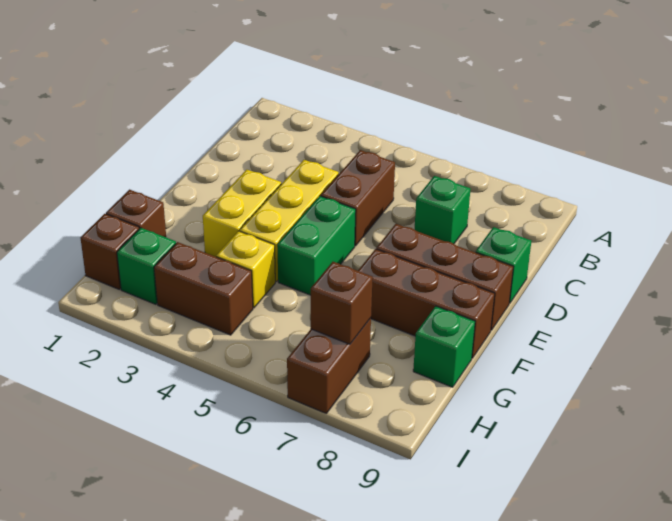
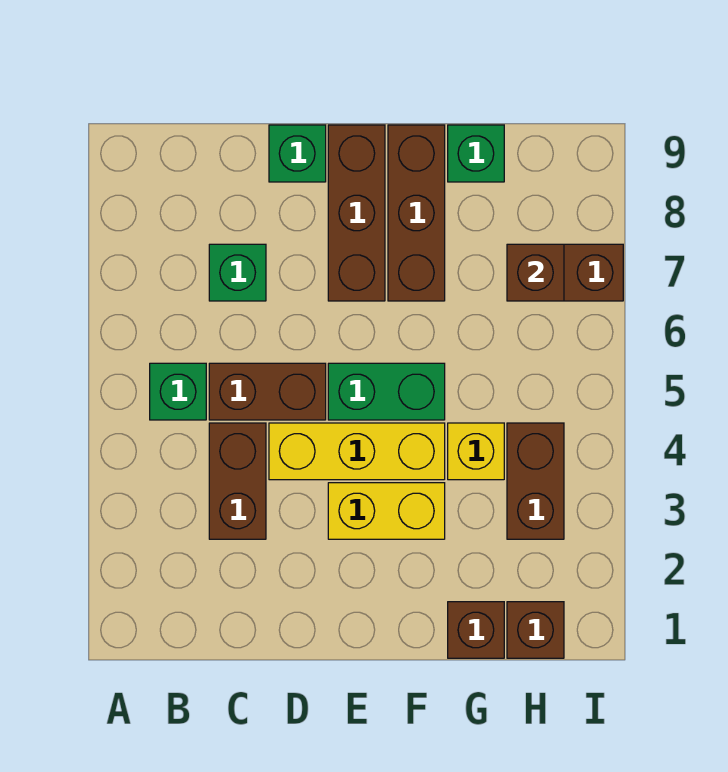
none -> brown 1x2 brick [209,423,266,539]
green 1x1 brick [117,228,176,304] -> green 1x1 brick moved to [150,363,206,420]

